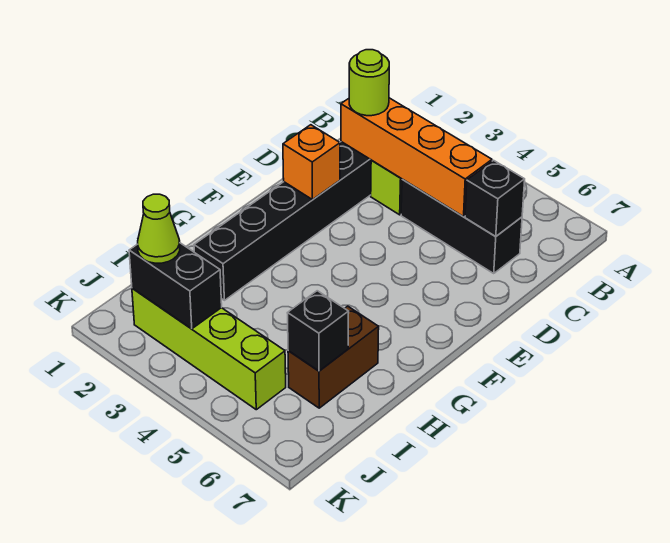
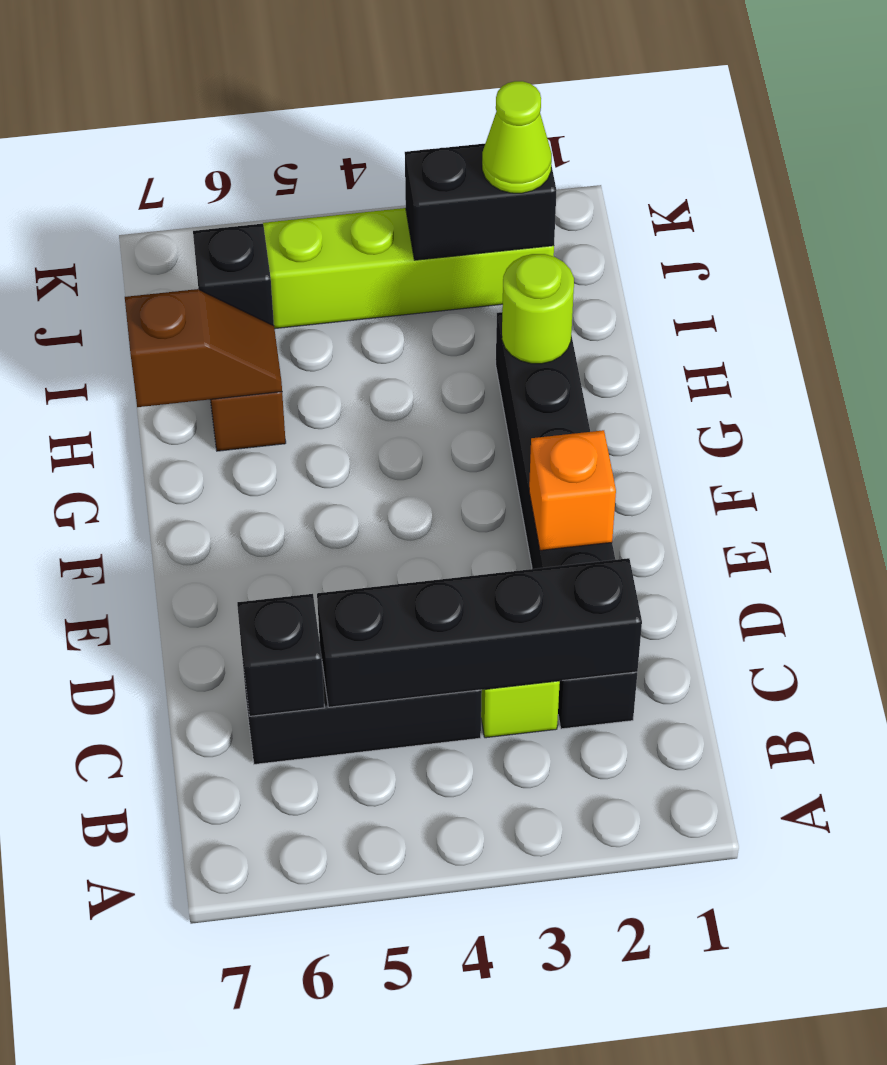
orange 1x4 brick [341,98,492,217] -> black 1x4 brick [317,558,642,707]
lime 1x1 round brick [349,50,389,116] -> lime 1x1 round brick moved to [502,254,574,364]
none -> brown 1x2 slope [125,289,282,407]

